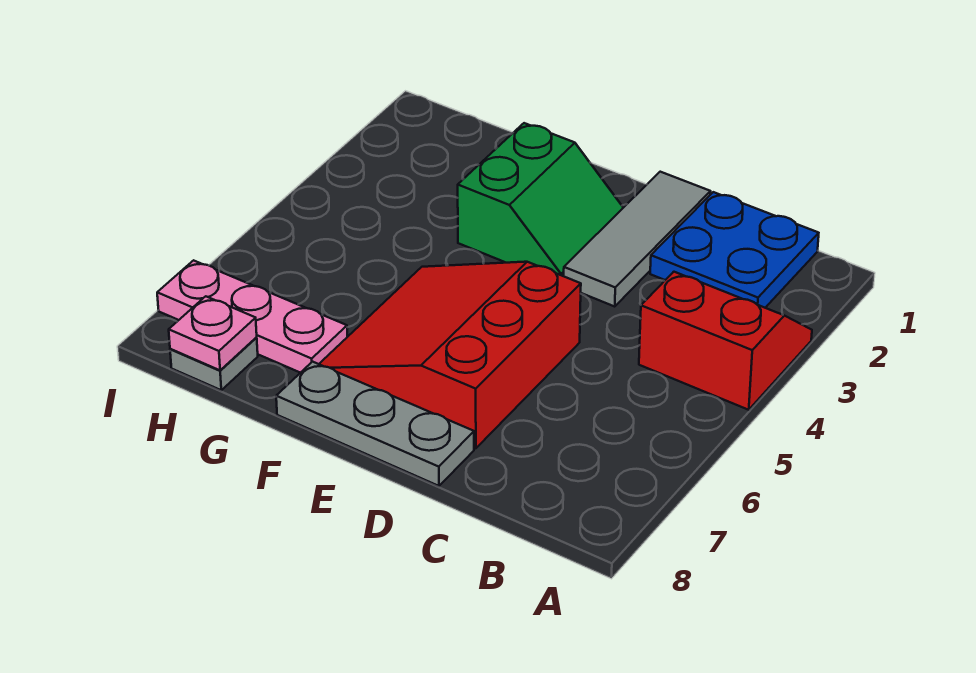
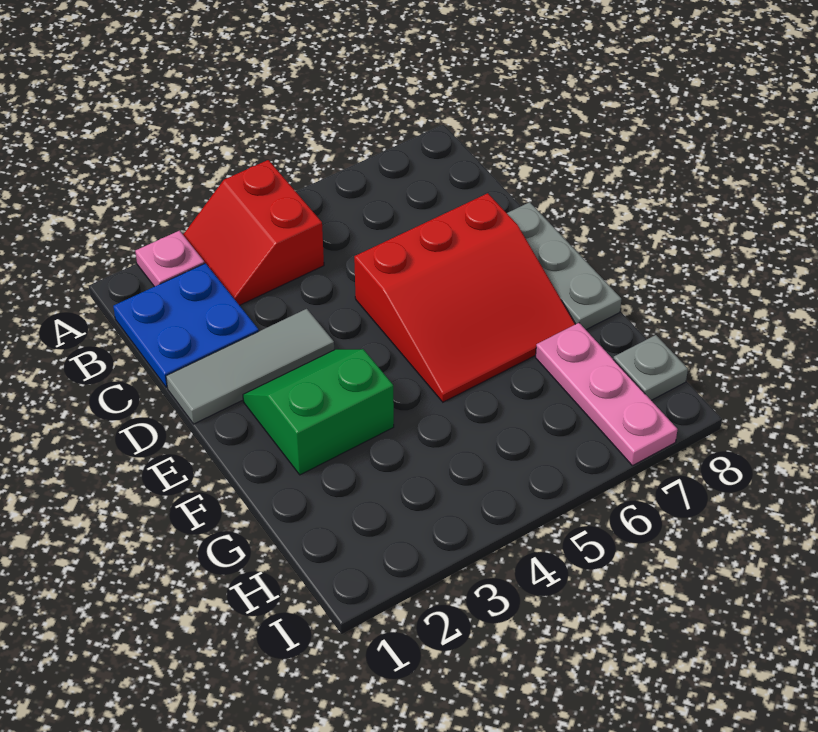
pink 1x1 plate [169,296,257,370] -> pink 1x1 plate moved to [135,231,205,287]

